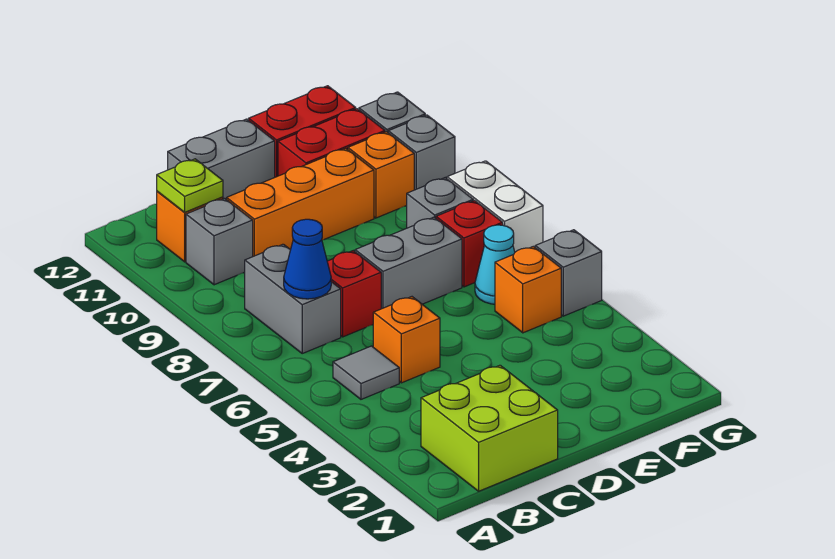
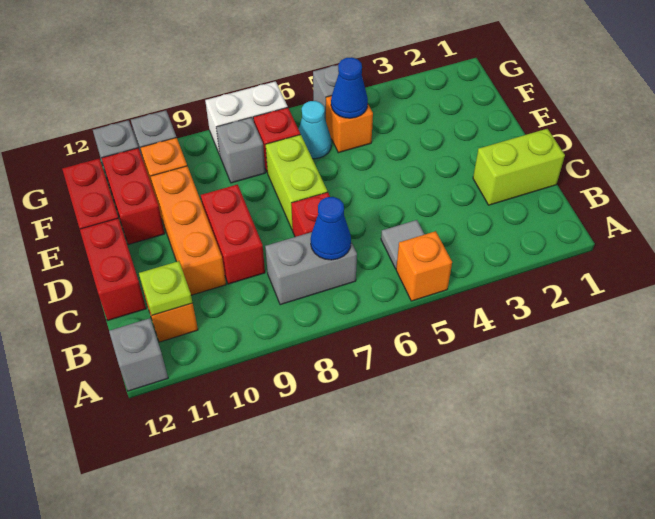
lime 2x2 brick [421,365,558,491] -> lime 1x2 brick [473,129,565,205]
grey 1x1 brick [186,198,253,285] -> grey 1x1 brick moved to [109,318,168,391]
orange 1x1 brick [373,297,440,383] -> orange 1x1 brick moved to [396,231,452,301]
none -> red 1x2 brick [201,184,265,284]
grey 1x2 brick [168,119,275,200] -> red 1x2 brick [80,218,146,320]
grey 1x2 brick [355,217,462,309] -> lime 1x2 brick [266,134,327,230]
none -> blue 1x1 cone [331,57,368,118]

